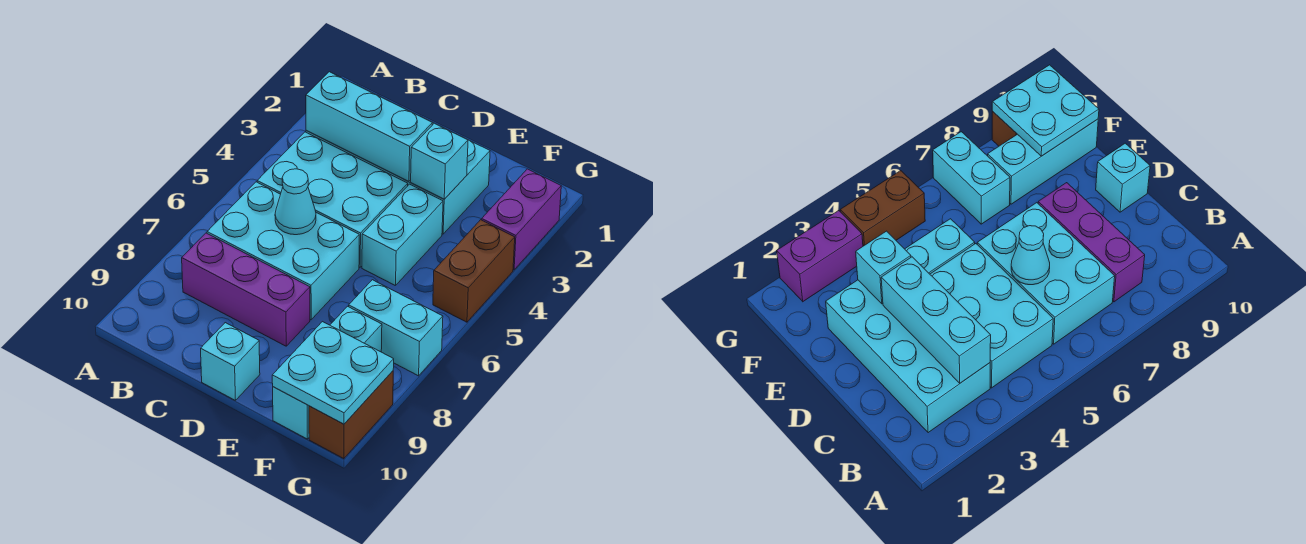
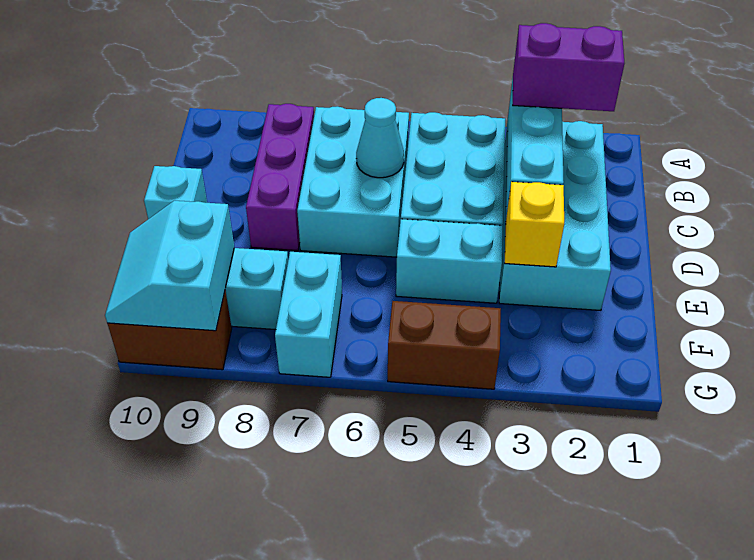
cyan 1x1 brick [411,123,468,199] -> yellow 1x1 brick [505,182,564,267]
cyan 2x2 plate [272,322,394,424] -> cyan 2x2 slope [105,201,234,331]
purple 1x2 brick [482,169,561,270] -> purple 1x2 brick moved to [513,23,624,111]

